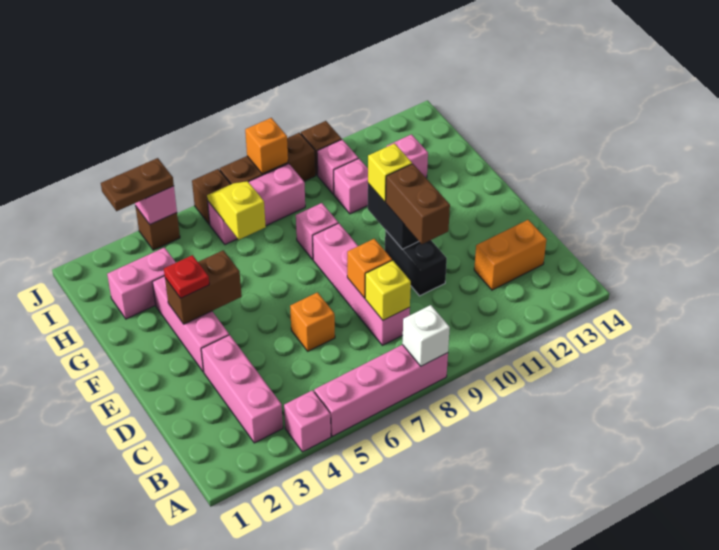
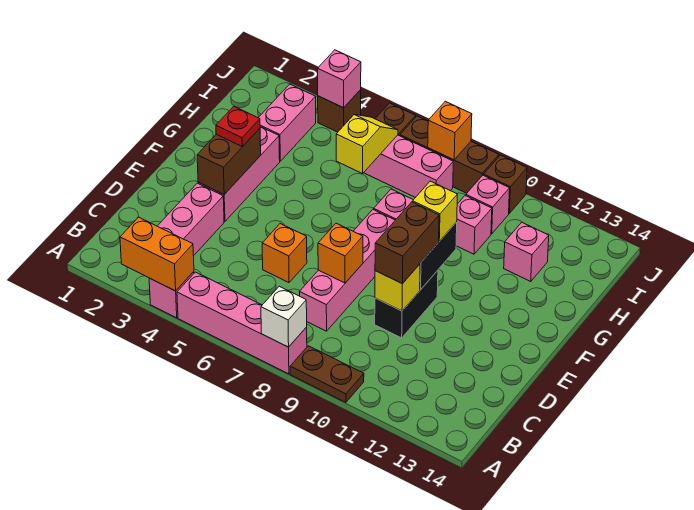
yellow 1x1 brick [365,260,411,320] -> yellow 1x1 brick moved to [375,264,420,311]
orange 1x2 brick [474,220,546,290] -> orange 1x2 brick moved to [120,217,194,291]
brown 1x2 brick [165,250,242,324] -> brown 1x2 brick turned to [197,128,261,194]
pink 1x2 brick [107,248,176,319] -> pink 1x2 brick turned to [258,84,316,161]
brown 1x2 plate [101,158,174,211] -> brown 1x2 plate moved to [290,346,364,402]

